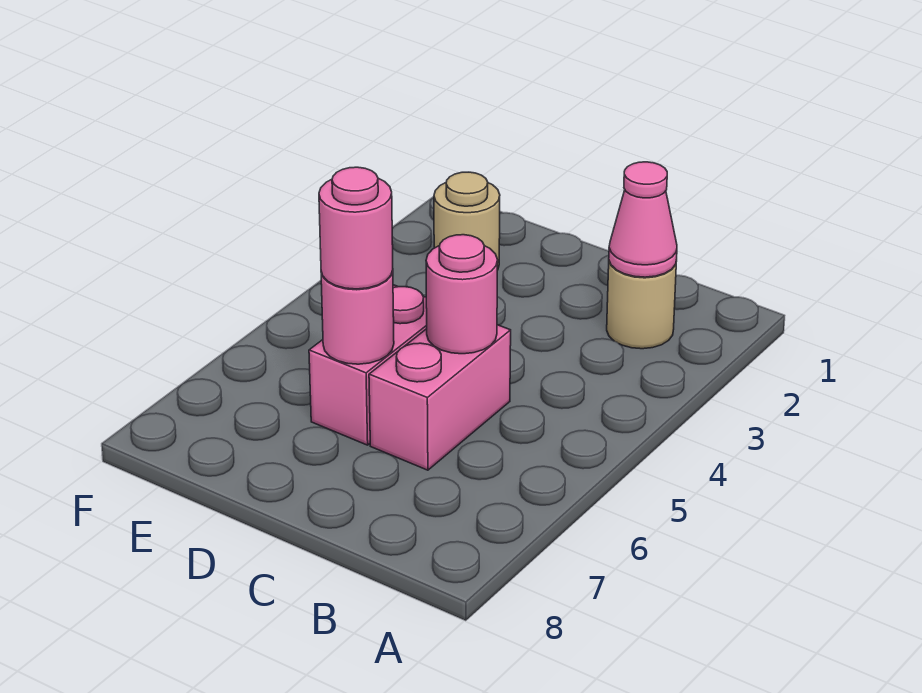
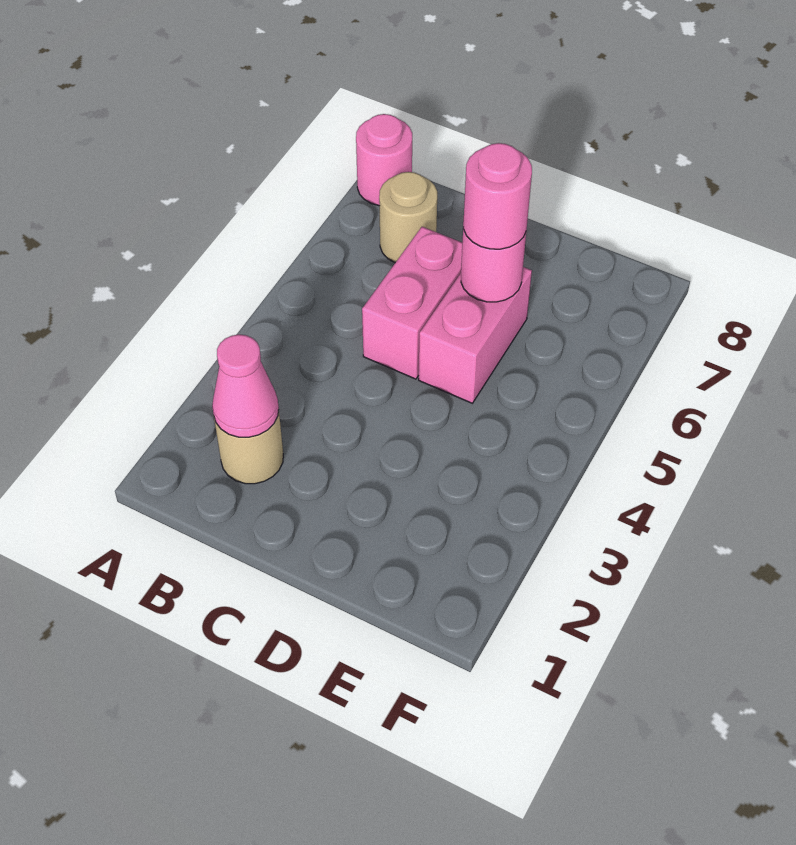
pink 1x1 round brick [426,235,498,354] -> pink 1x1 round brick moved to [356,114,412,206]
tan 1x1 round brick [434,172,500,270] -> tan 1x1 round brick moved to [379,172,437,263]

